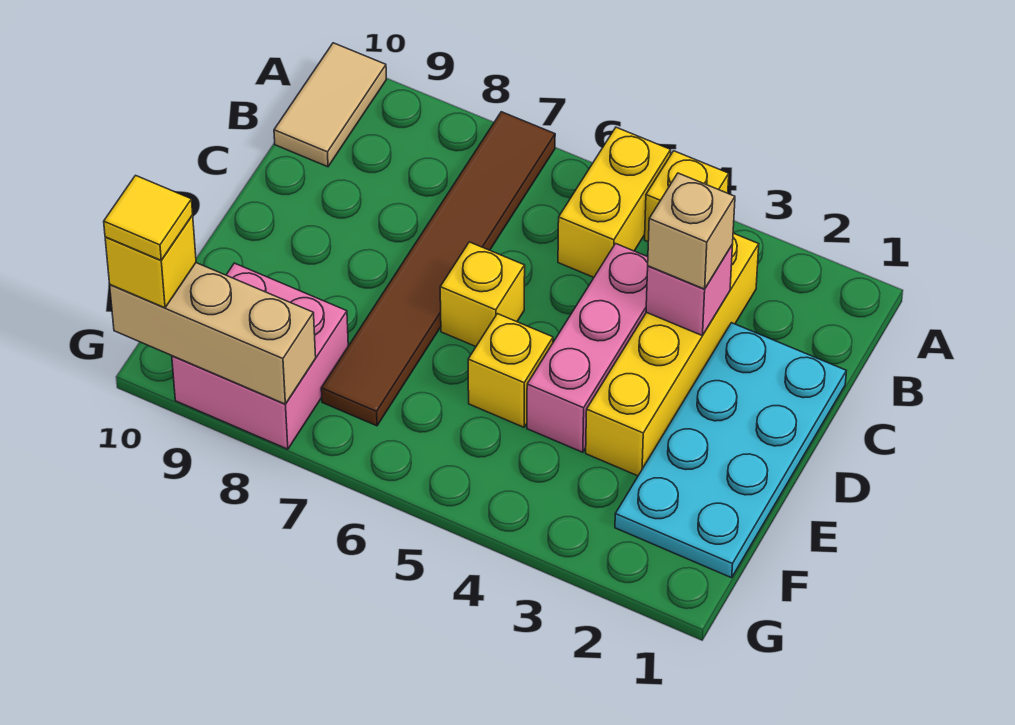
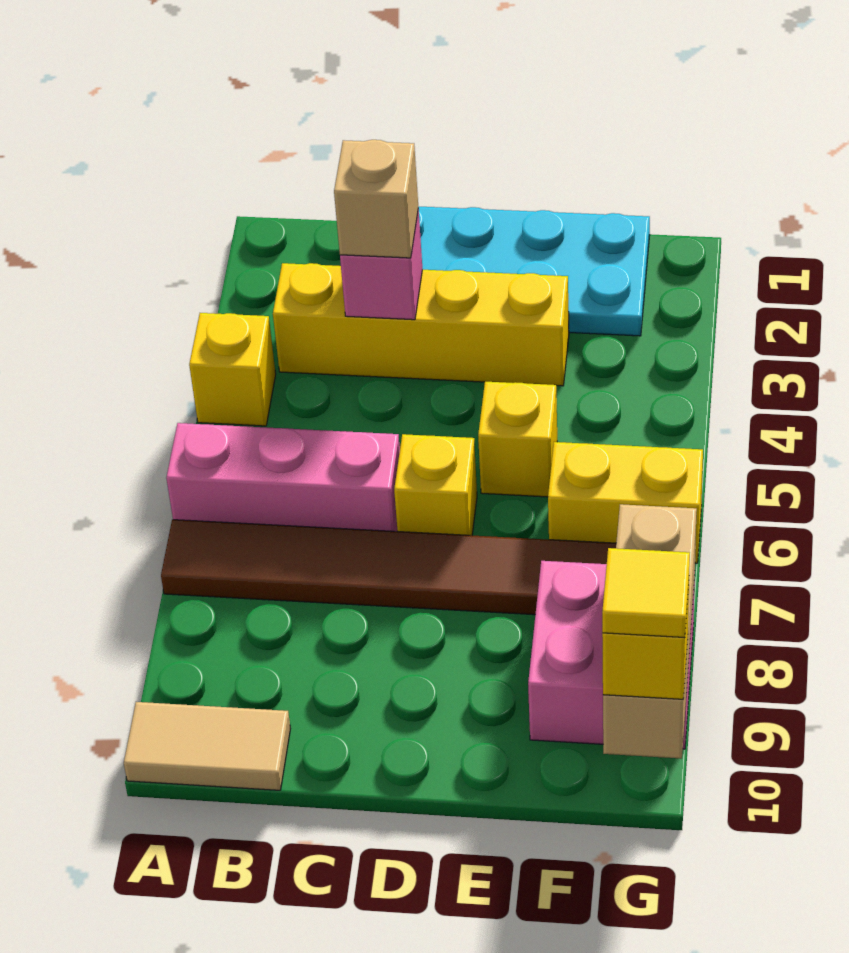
yellow 1x2 brick [558,127,671,277] -> yellow 1x2 brick moved to [548,442,703,563]
pink 1x3 brick [527,244,648,452] -> pink 1x3 brick moved to [166,423,400,531]

